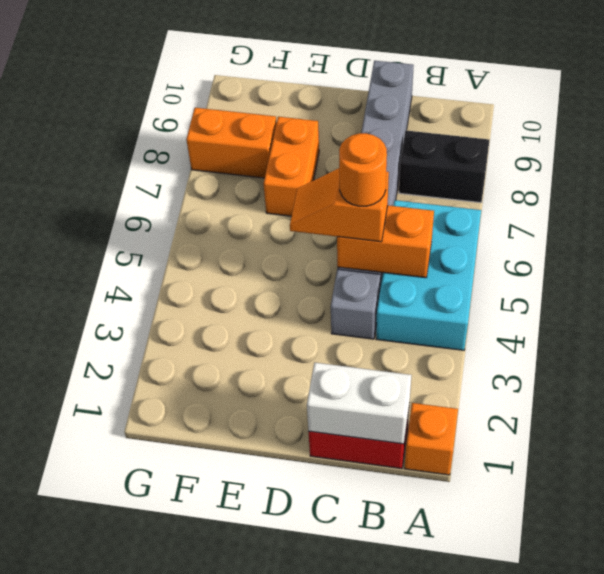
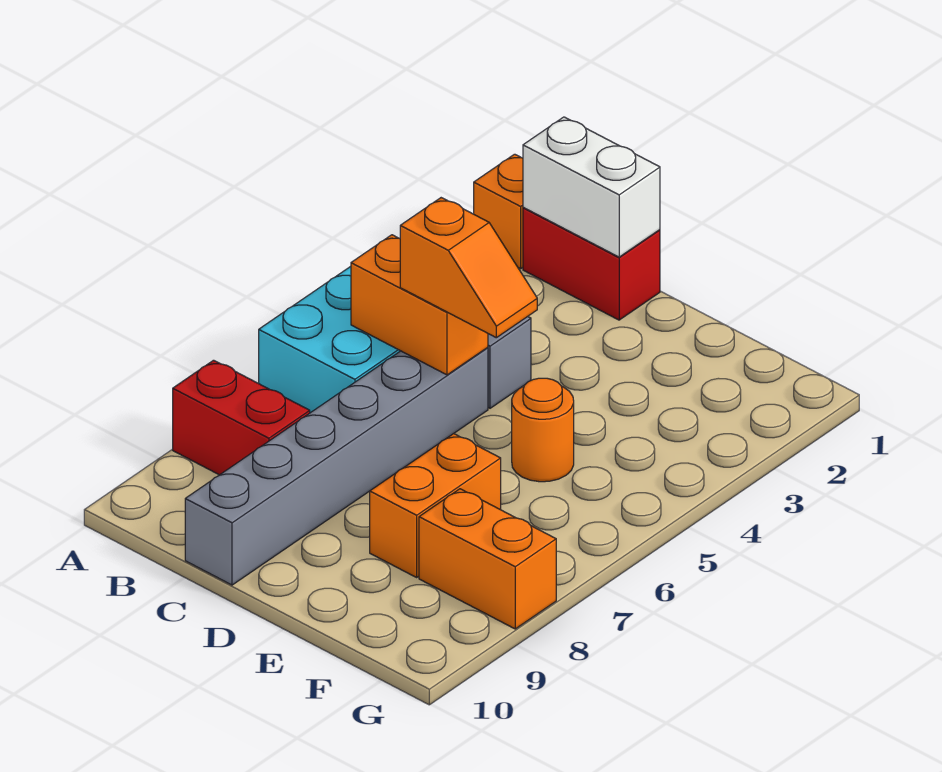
black 1x2 brick [399,130,489,203] -> red 1x2 brick [173,360,310,475]
orange 1x1 round brick [339,133,387,206] -> orange 1x1 round brick moved to [512,378,574,482]

